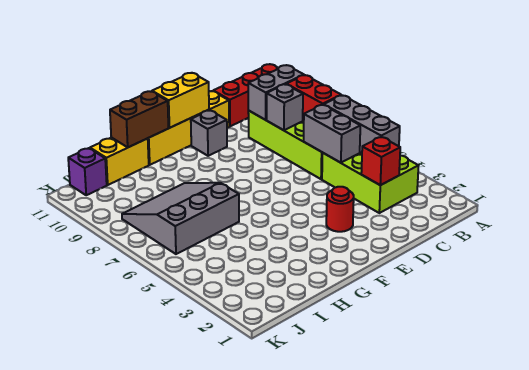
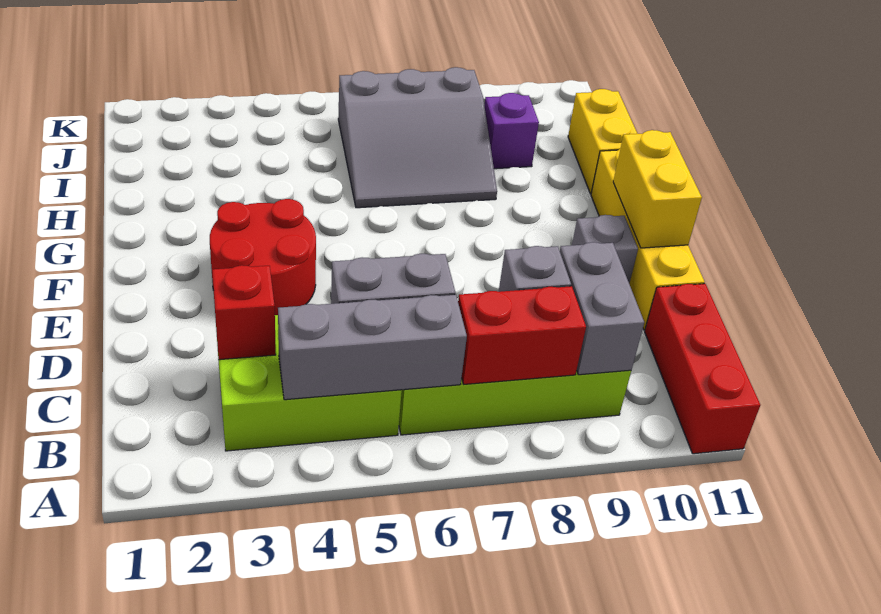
red 1x1 round brick [326,187,354,232] -> red 2x2 round brick [210,199,316,315]
brown 1x2 brick [110,91,168,147] -> none
grey 3x3 slope [122,183,239,254] -> grey 3x3 slope turned to [338,67,497,208]
purple 1x1 brick [68,148,107,195] -> purple 1x1 brick moved to [484,93,539,169]

